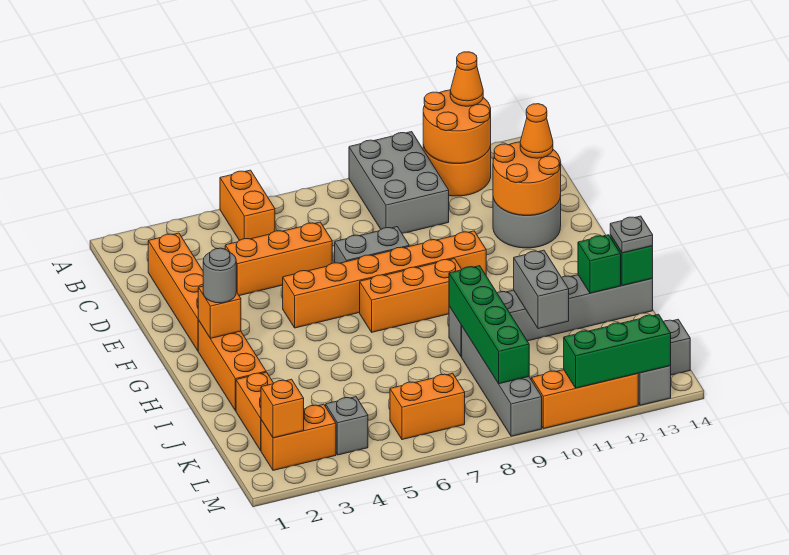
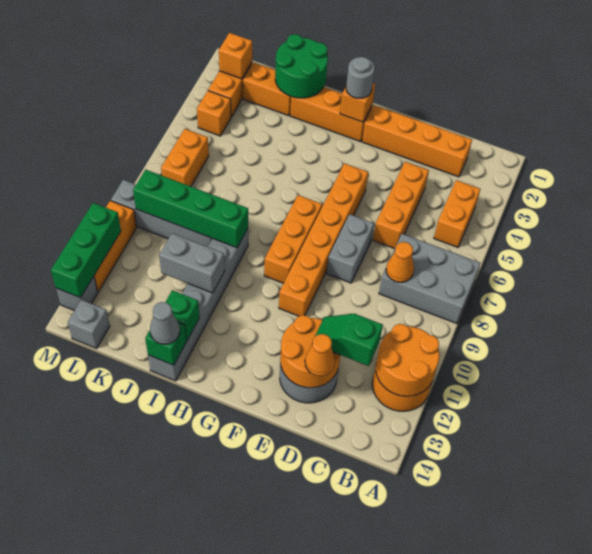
orange 1x2 brick [220,170,275,240] -> orange 1x2 brick turned to [434,180,480,247]
grey 2x3 brick [349,132,449,234] -> grey 2x3 brick moved to [379,234,480,324]
orange 1x1 cone [450,52,483,106] -> orange 1x1 cone moved to [386,242,414,282]
none -> green 1x2 slope [315,314,383,366]
none -> green 2x2 round brick [275,34,328,98]
grey 1x1 plate [610,216,653,253] -> grey 1x1 cone [150,302,180,344]
grey 1x1 brick [326,397,368,455] -> orange 1x1 brick [197,91,231,136]

